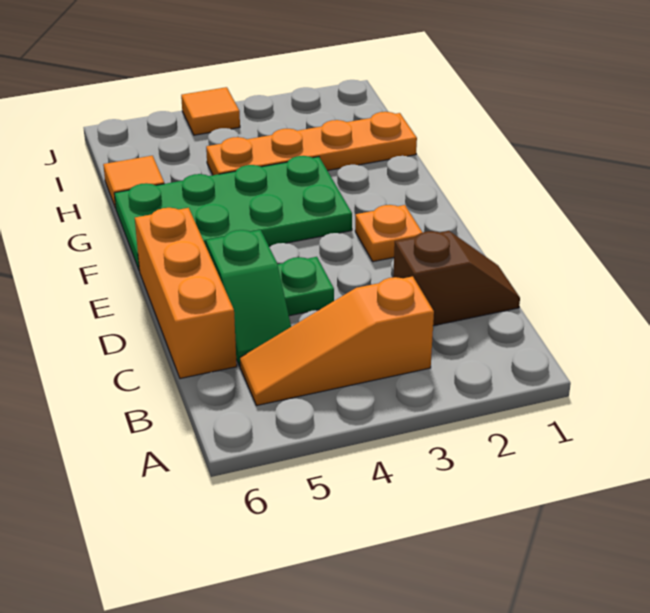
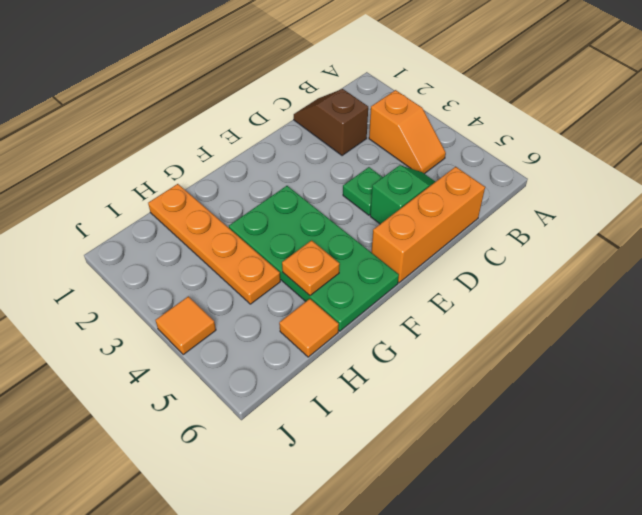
orange 1x3 slope [240,276,434,406] -> orange 1x2 slope [369,90,446,174]
orange 1x1 plate [355,205,423,262] -> orange 1x1 plate moved to [282,240,340,295]

